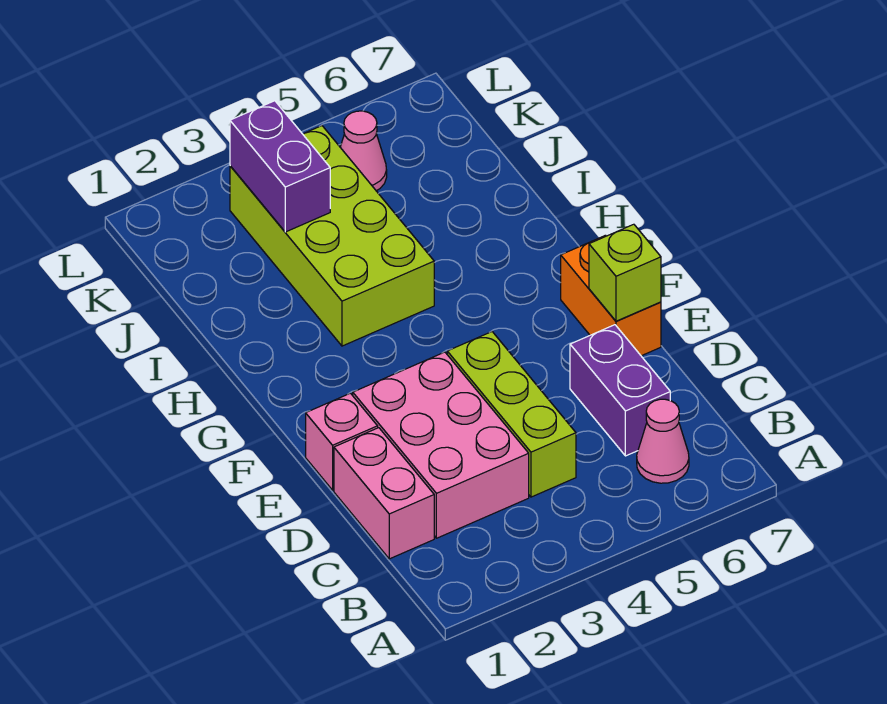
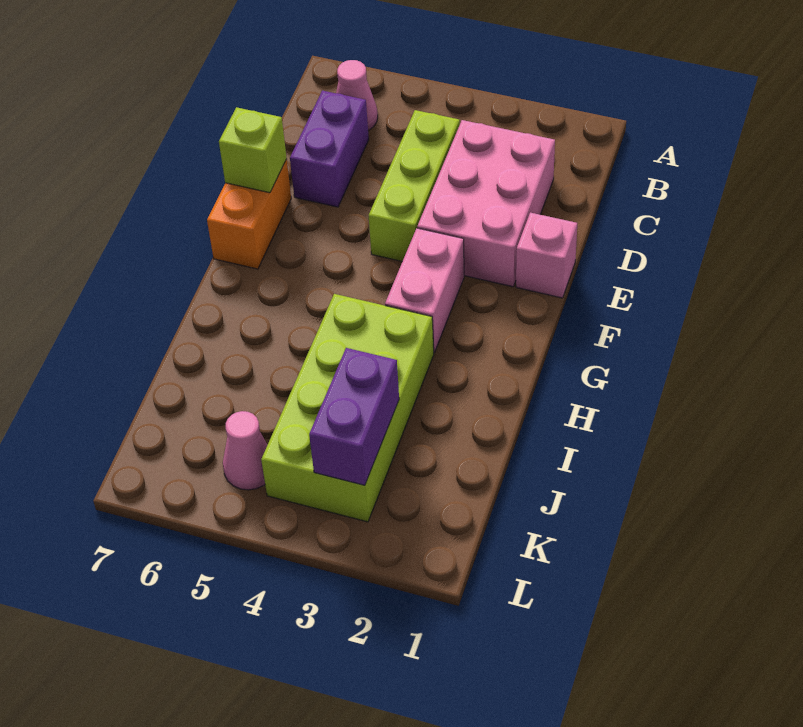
pink 1x2 brick [334,428,434,559] -> pink 1x2 brick moved to [385,228,464,353]

